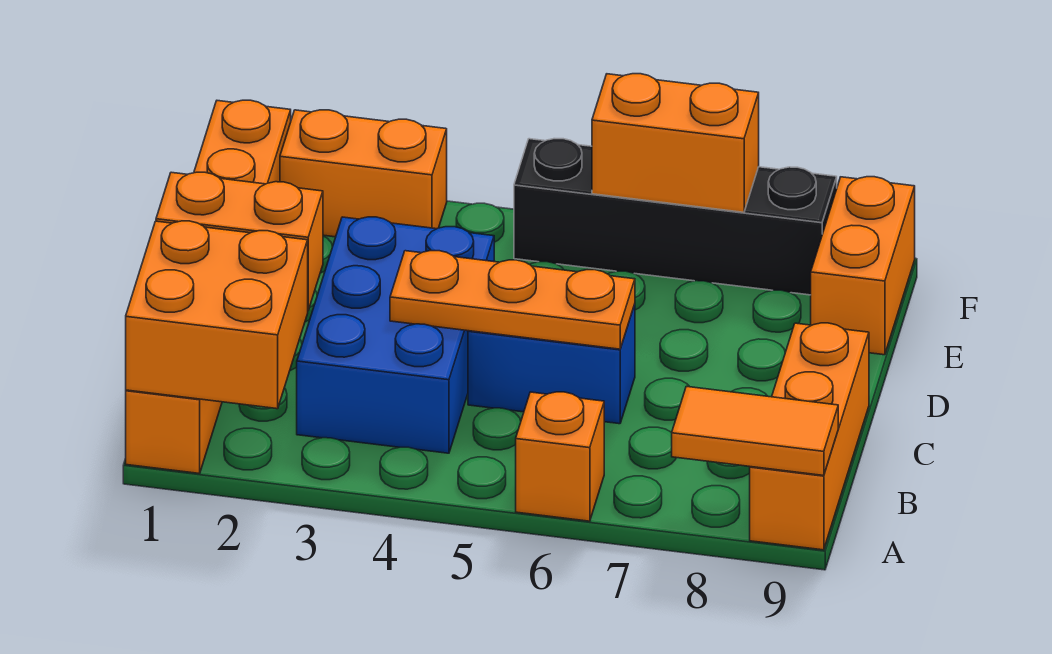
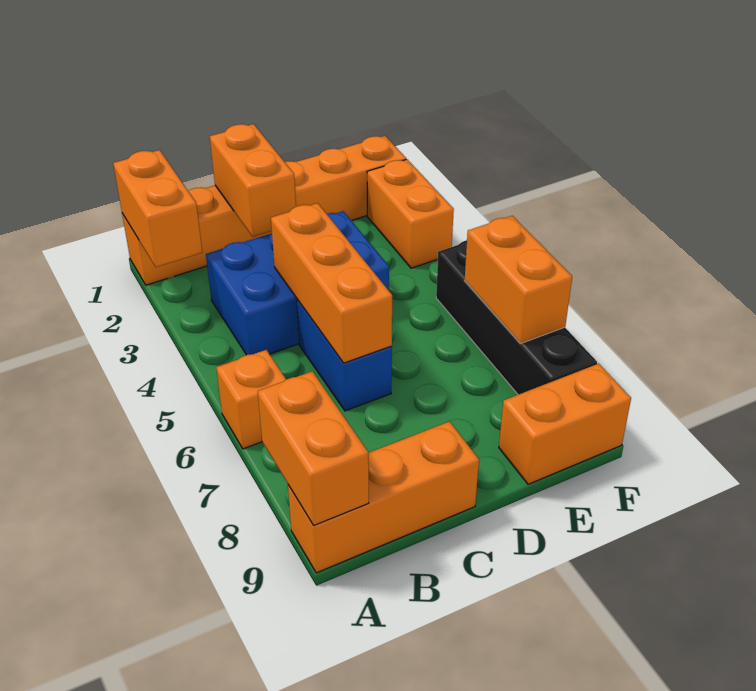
orange 2x2 brick [126,221,308,409] -> orange 1x2 brick [113,150,202,267]
orange 1x2 tile [672,386,838,476] -> orange 1x2 brick [258,371,369,525]
orange 1x3 plate [390,251,635,349] -> orange 1x3 brick [271,203,392,363]

